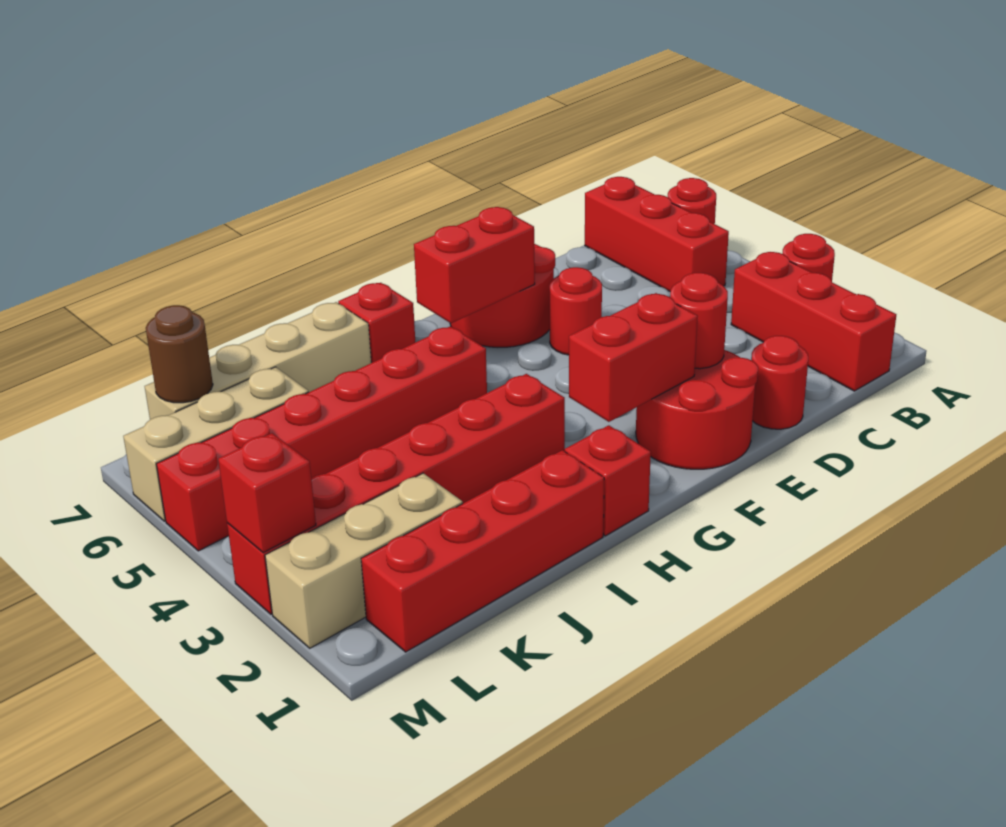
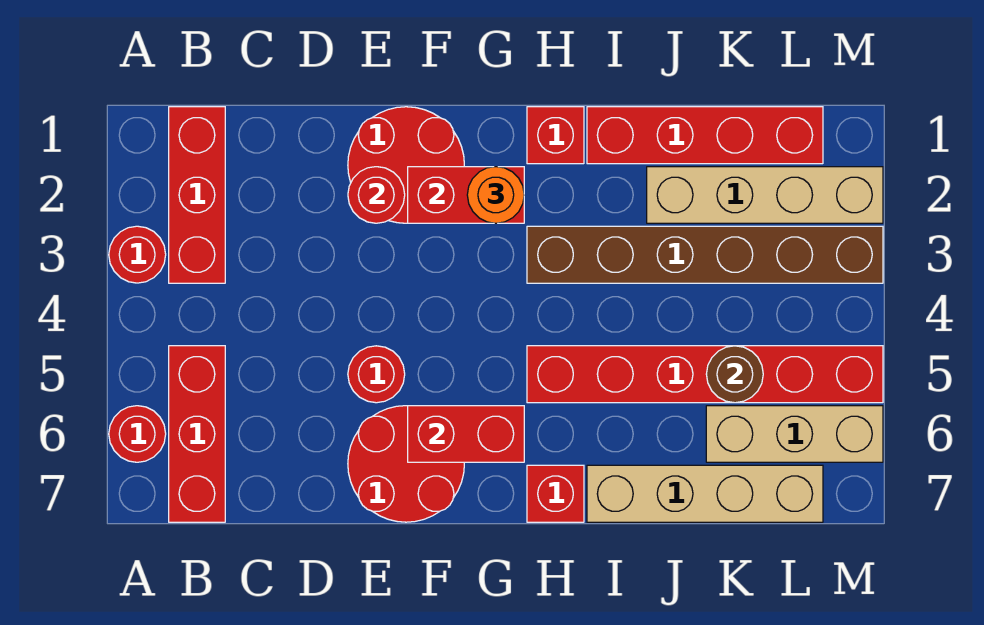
red 1x1 round brick [751,336,808,429] -> none
none -> orange 1x1 round brick [467,167,524,223]
red 1x6 brick [227,374,565,614] -> brown 1x6 brick [527,226,883,283]
tan 1x3 brick [265,473,463,648] -> tan 1x4 brick [647,167,883,223]
brown 1x1 round brick [146,305,213,403] -> brown 1x1 round brick moved to [706,346,763,403]
red 1x1 brick [218,433,316,553] -> none

